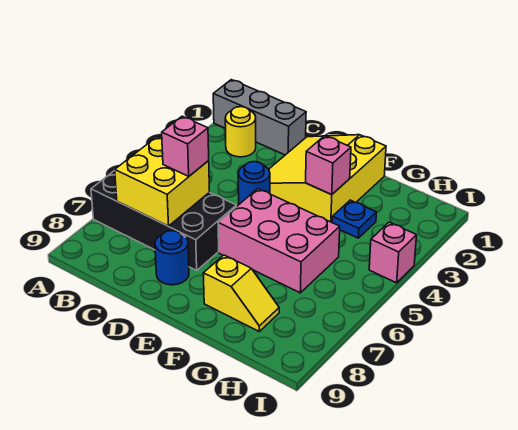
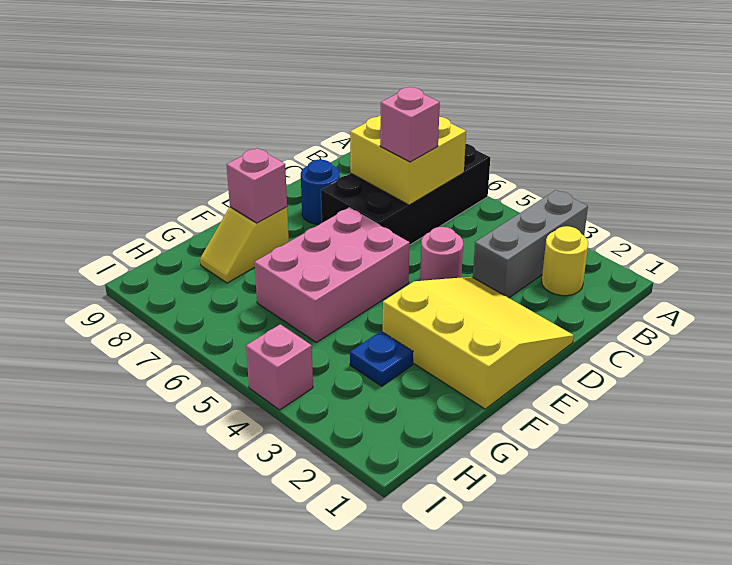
grey 1x3 brick [213,80,306,155] -> grey 1x3 brick moved to [473,190,588,298]
blue 1x1 round brick [238,162,270,204] -> pink 1x1 round brick [420,227,463,281]
pink 1x1 brick [306,136,351,195] -> pink 1x1 brick moved to [226,148,287,223]

